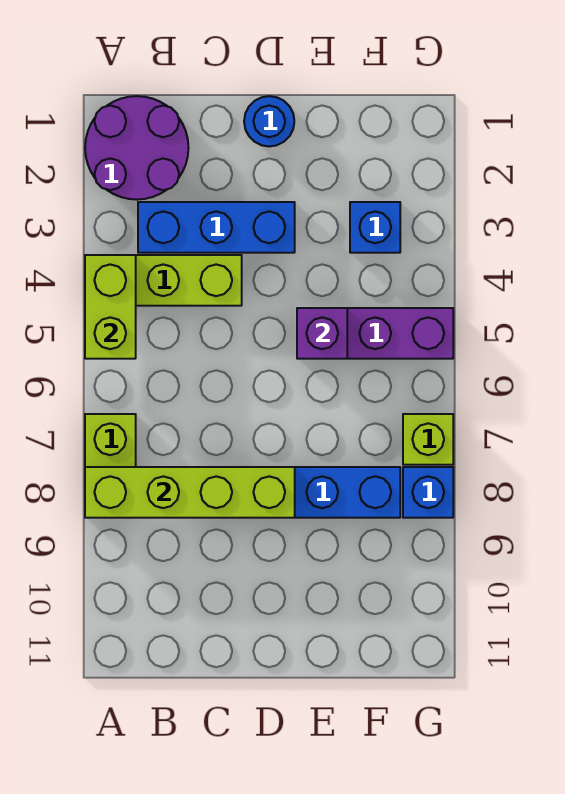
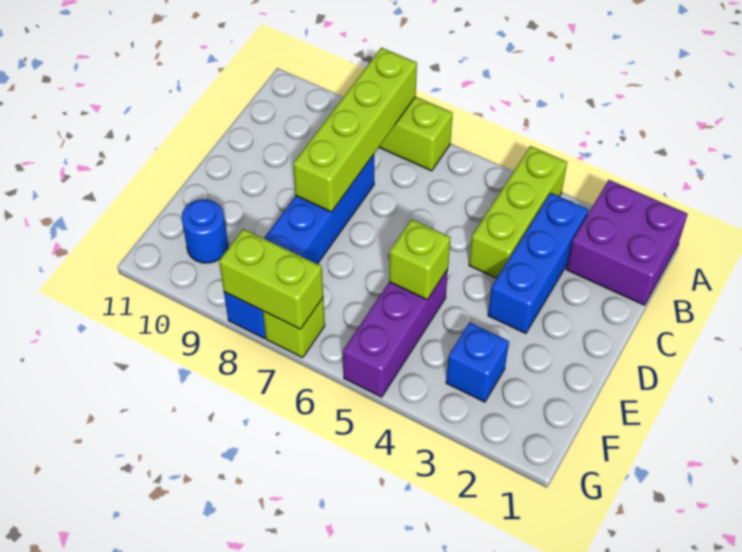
purple 2x2 round brick [85,96,188,200] -> purple 2x2 brick [566,180,687,305]
lime 1x2 brick [85,255,136,359] -> lime 1x2 brick moved to [219,229,323,329]
blue 1x1 round brick [244,96,294,147] -> blue 1x1 round brick moved to [181,199,228,263]
purple 1x1 brick [297,308,347,359] -> lime 1x1 brick [389,219,450,300]

